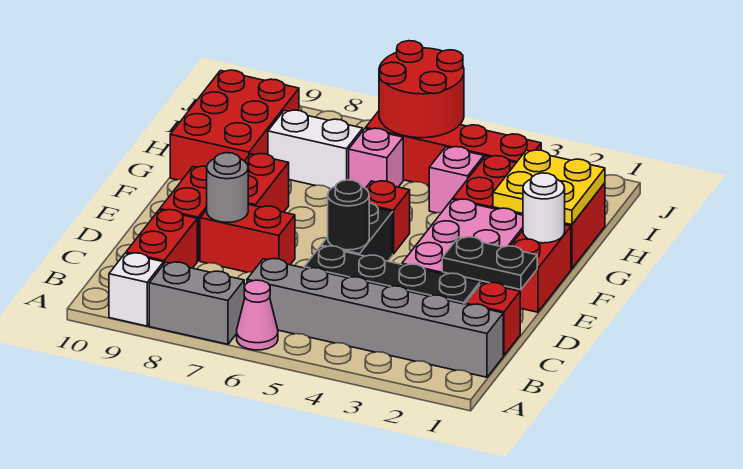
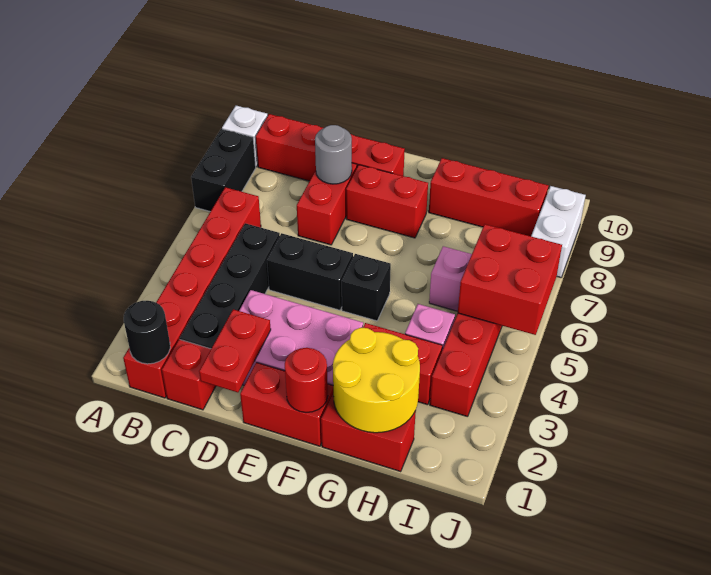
pink 1x1 cone [237,280,278,350] -> none
grey 1x2 brick [149,262,244,344] -> black 1x2 brick [191,129,256,212]
grey 1x6 brick [247,259,503,377] -> red 1x6 brick [123,187,261,398]
black 1x2 plate [442,237,537,290] -> red 1x2 plate [199,309,271,392]
black 1x1 round brick [328,180,369,250] -> black 1x1 round brick moved to [124,301,170,364]
white 1x1 round brick [523,173,565,243] -> red 1x1 round brick [285,348,328,412]
red 1x1 brick [366,181,410,254] -> black 1x1 brick [342,254,391,321]
yellow 2x2 plate [493,150,605,225] -> yellow 2x2 round brick [333,328,420,433]
red 2x3 brick [170,70,299,180] -> red 1x3 brick [429,158,548,236]
white 1x2 brick [268,110,363,189] -> white 1x2 brick moved to [531,186,586,277]
red 2x2 round brick [379,41,464,138] -> red 2x2 brick [458,224,562,335]

